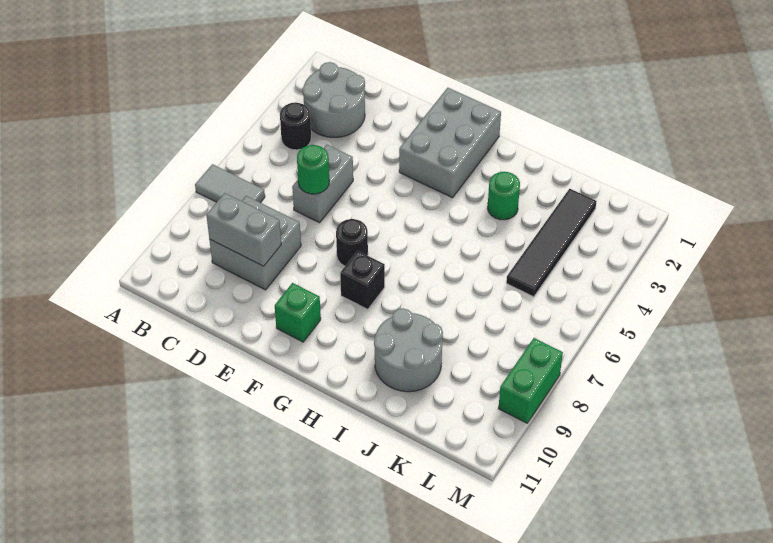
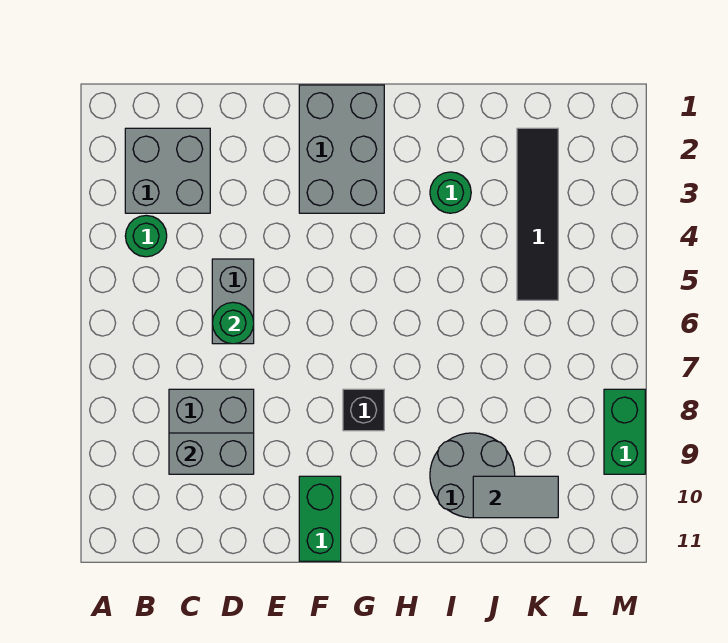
grey 1x2 tile [195,164,265,203] -> grey 1x2 tile moved to [473,476,558,518]
grey 2x2 round brick [303,62,365,137] -> grey 2x2 brick [125,128,210,213]
black 1x1 round brick [280,102,311,150] -> green 1x1 round brick [125,215,167,257]
black 1x1 round brick [336,219,368,266] -> none
green 1x1 brick [275,283,321,342] -> green 1x2 brick [299,476,341,561]

